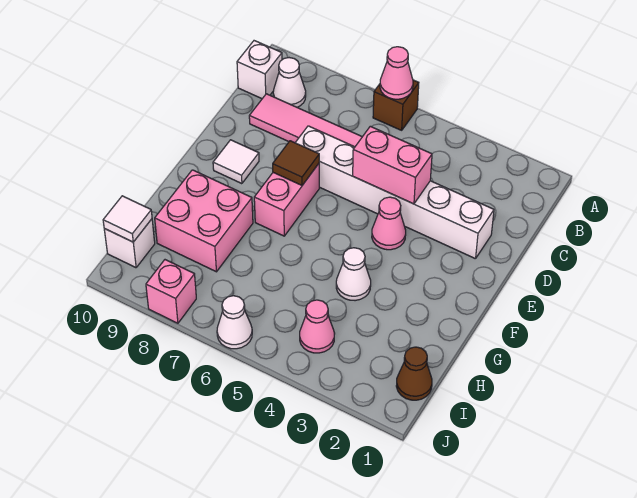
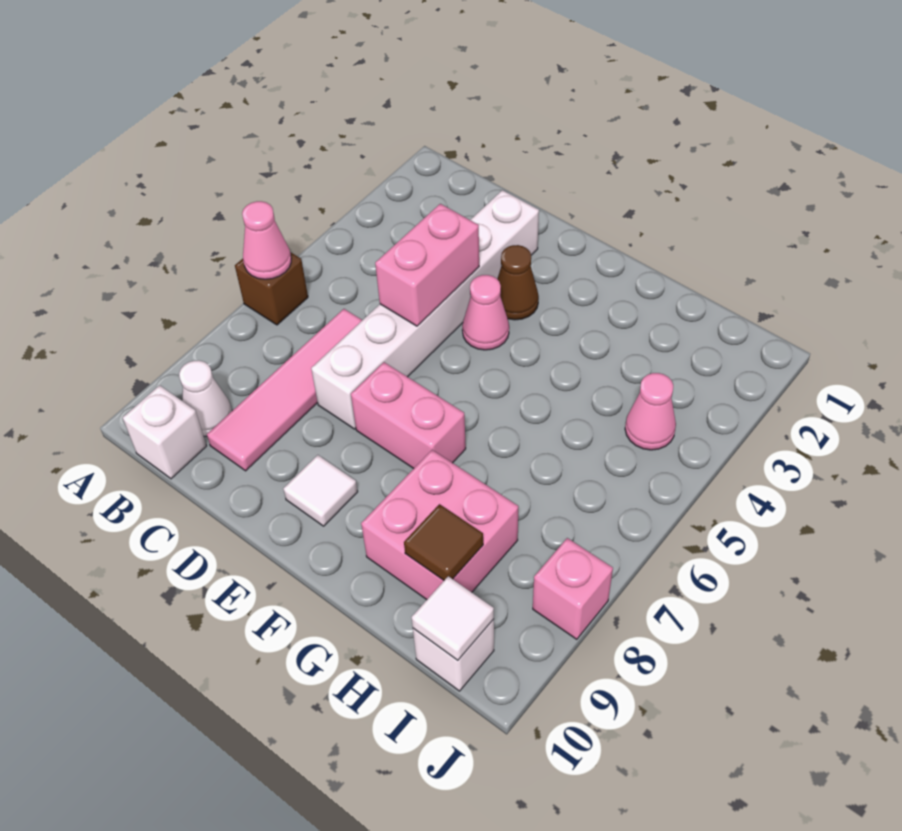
brown 1x1 tile [273,141,319,185] -> brown 1x1 tile moved to [404,504,483,580]
white 1x1 cone [336,248,371,301] -> none
brown 1x1 cone [396,347,432,400] -> brown 1x1 cone moved to [497,245,539,320]
white 1x1 cone [217,296,252,349] -> none

